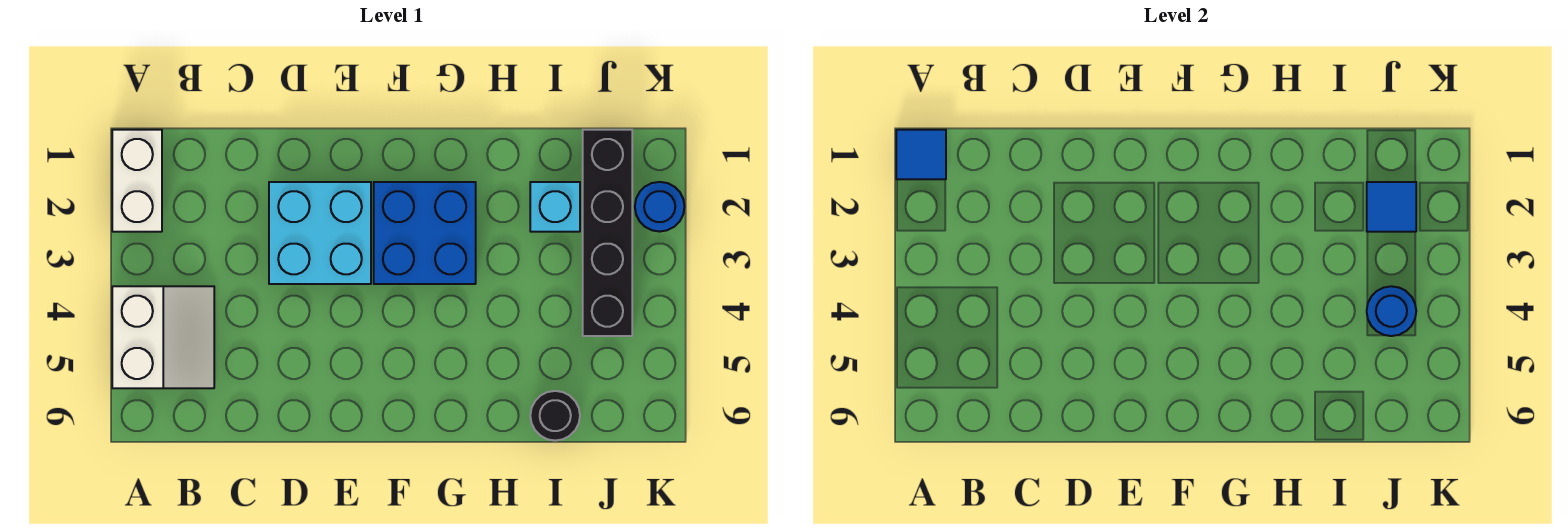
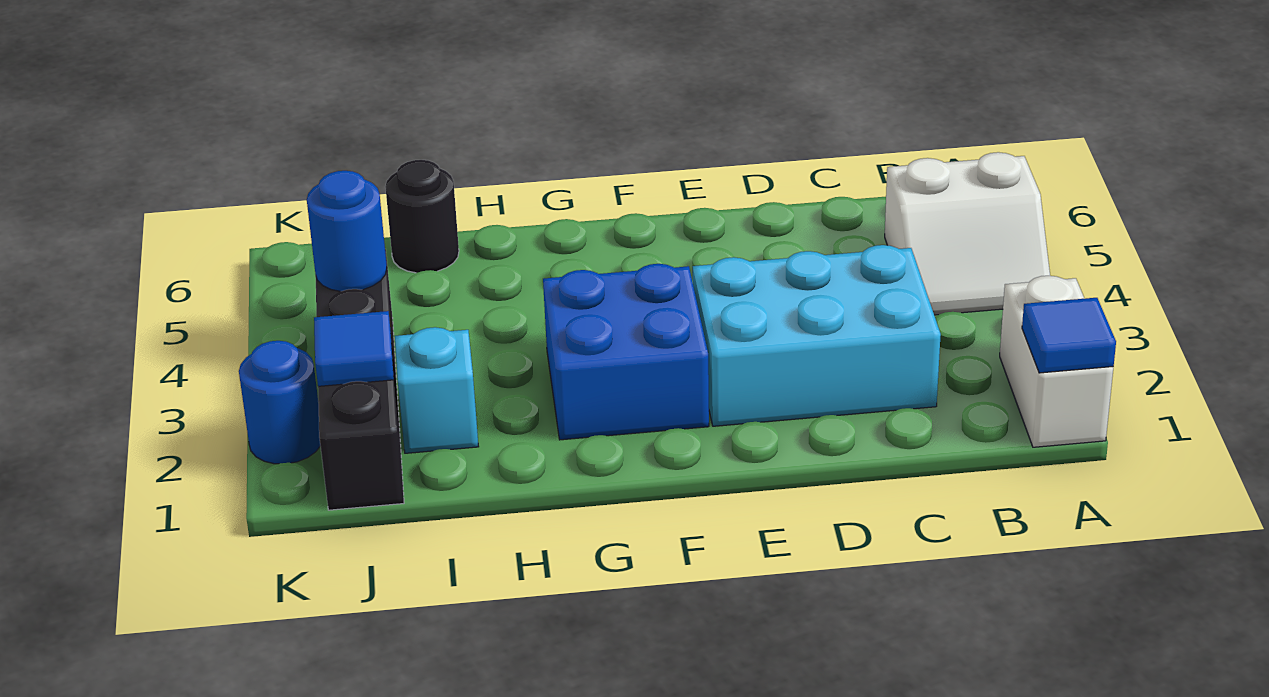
white 2x2 slope [112,286,214,388] -> white 2x2 slope turned to [885,152,1050,315]
cyan 2x2 brick [269,182,371,284] -> cyan 2x3 brick [693,245,941,426]

